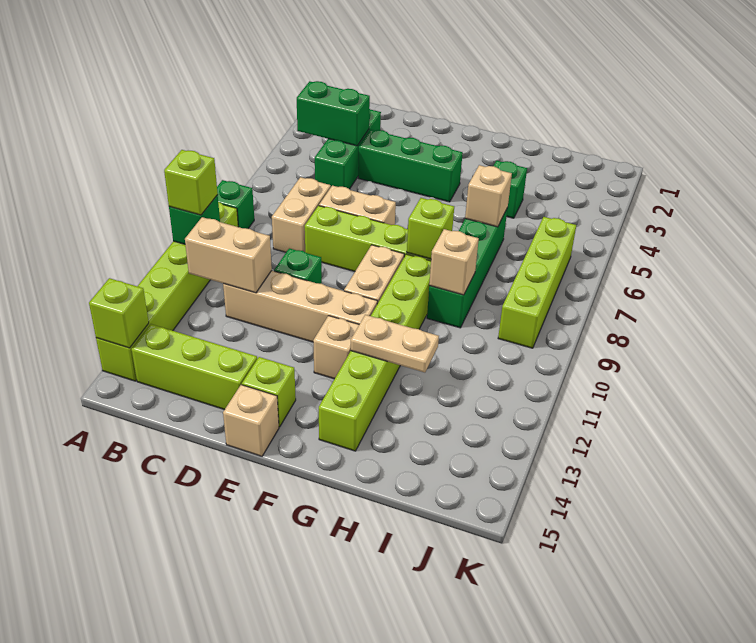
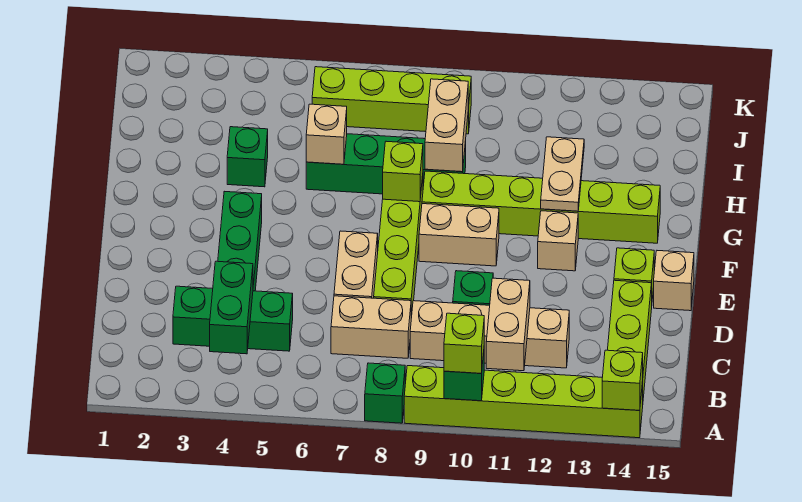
tan 1x4 brick [223,271,377,342] -> tan 1x4 brick turned to [410,301,569,368]
tan 1x1 brick [429,229,479,295] -> tan 1x2 brick [425,79,468,172]

